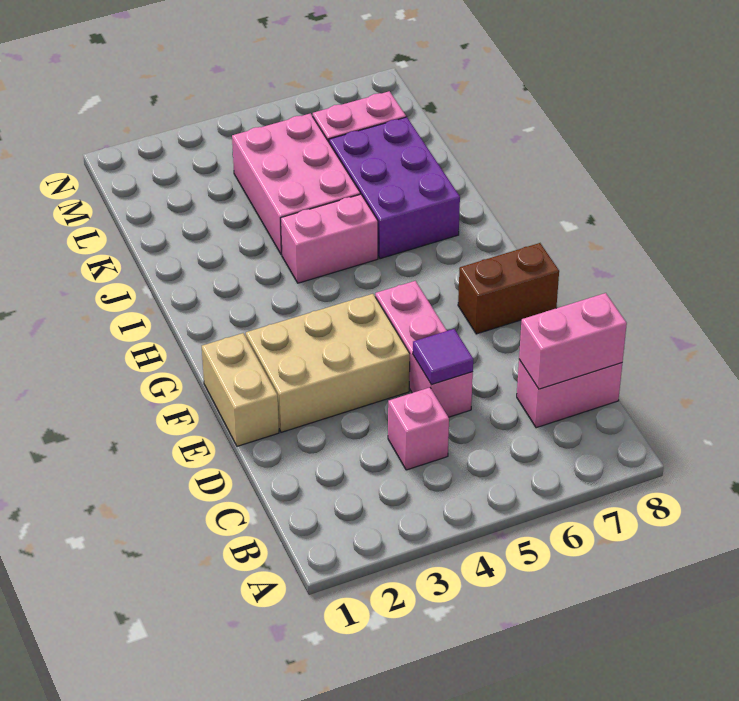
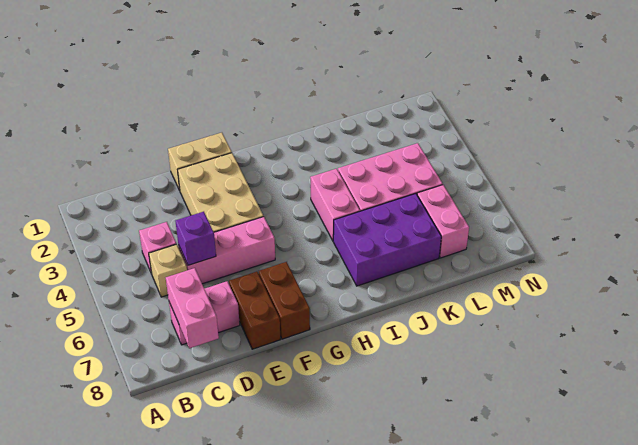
none -> tan 1x1 brick [149,244,187,297]
pink 1x2 brick [517,360,622,428] -> pink 1x2 brick turned to [169,281,240,345]
purple 1x1 tile [413,329,473,385] -> purple 1x1 brick [176,212,216,265]
none -> brown 1x2 brick [229,272,280,349]

